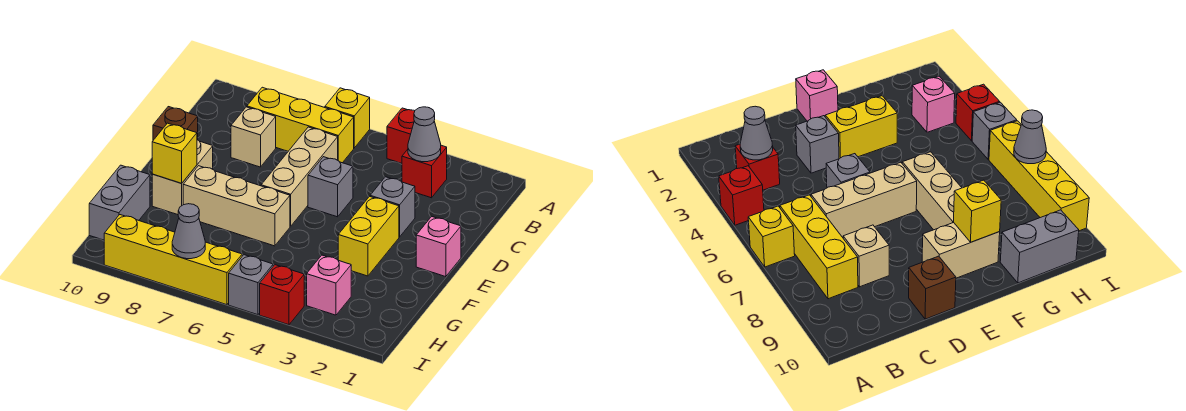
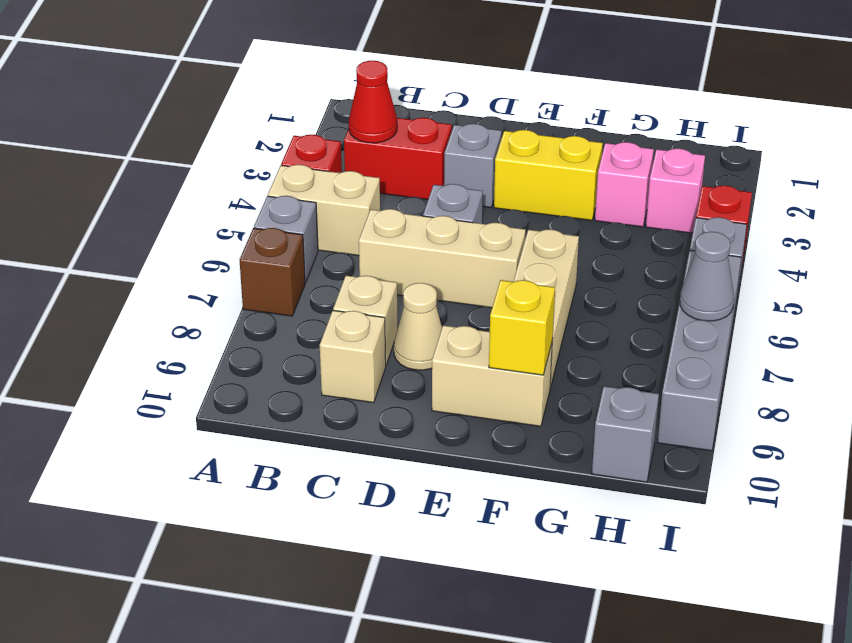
none -> tan 1x2 brick [268,165,380,255]
yellow 1x1 brick [325,88,370,148] -> grey 1x1 brick [254,196,318,283]
red 1x1 brick [402,145,447,198] -> red 1x2 brick [344,118,452,199]
grey 1x1 cone [408,107,441,162] -> red 1x1 cone [349,60,397,143]
yellow 1x3 brick [247,87,354,163] -> none
none -> tan 1x1 brick [320,310,386,403]
none -> tan 1x1 cone [394,283,442,370]
brown 1x1 brick [153,107,198,140] -> brown 1x1 brick moved to [240,228,305,316]
pink 1x1 brick [416,217,461,277] -> pink 1x1 brick moved to [595,142,654,227]
grey 1x2 brick [89,165,150,240] -> grey 1x1 brick [592,386,659,482]
yellow 1x4 brick [104,215,242,305] -> grey 1x4 brick [658,250,741,451]

